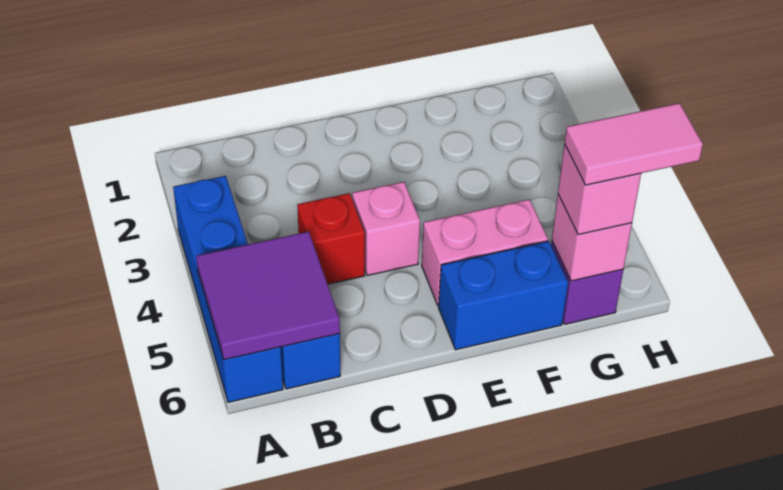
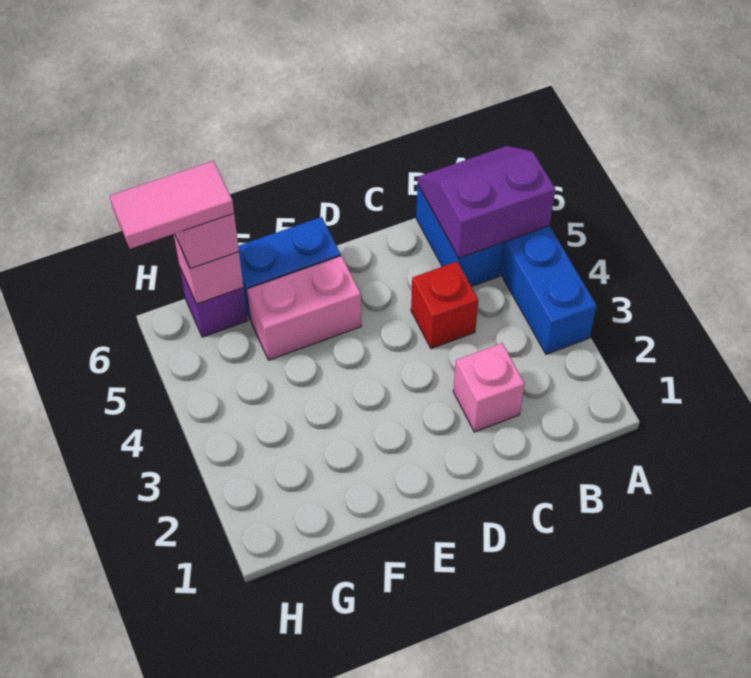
purple 2x2 tile [196,232,340,360] -> purple 2x2 slope [418,146,555,258]
pink 1x1 brick [352,182,420,276] -> pink 1x1 brick moved to [453,343,525,432]

